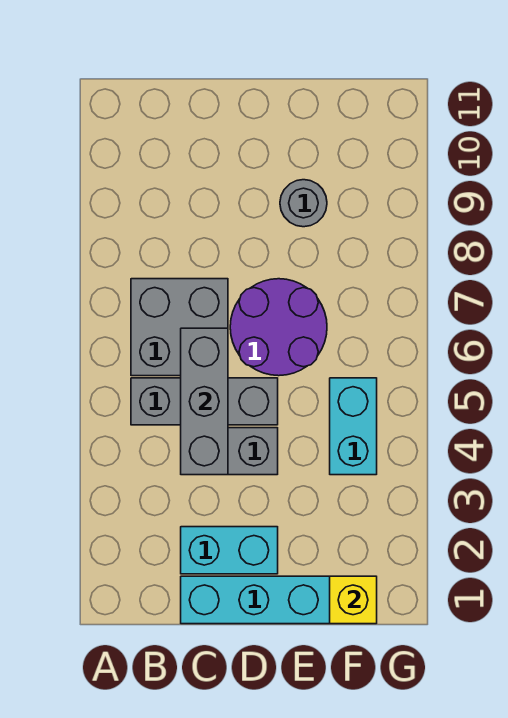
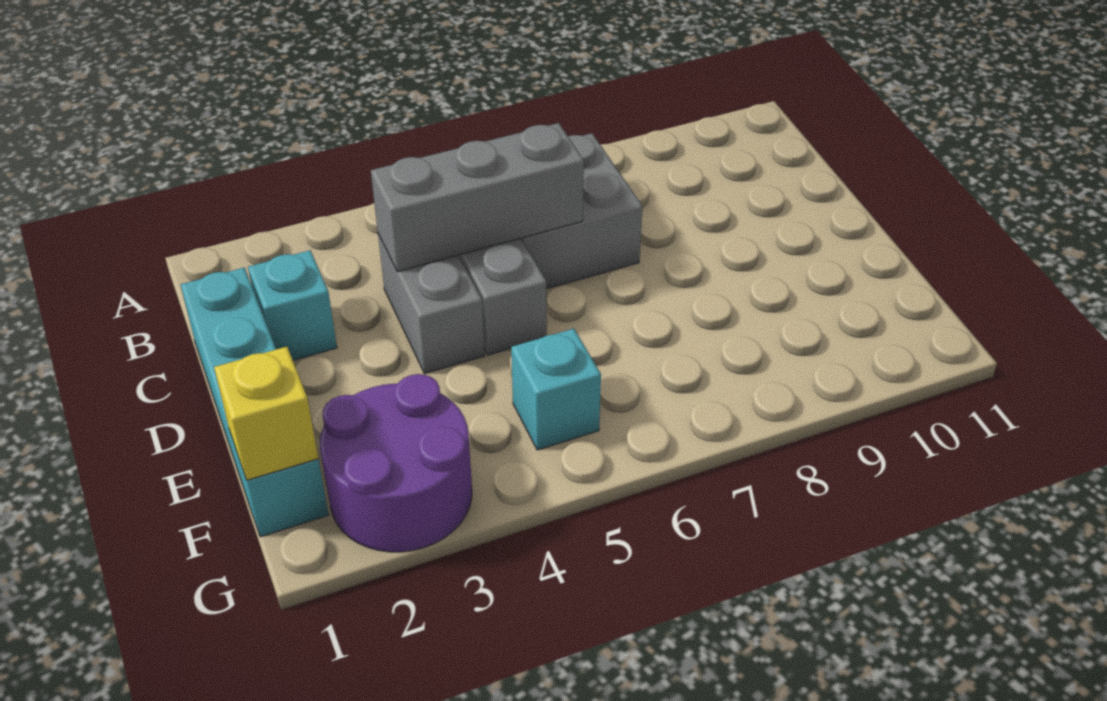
cyan 1x2 brick [181,527,278,574] -> cyan 1x1 brick [248,250,337,360]
purple 2x2 round brick [230,279,327,376] -> purple 2x2 round brick moved to [320,374,472,552]
grey 1x1 round brick [280,180,327,227] -> none
cyan 1x2 brick [330,378,377,475] -> cyan 1x1 brick [511,329,601,450]

